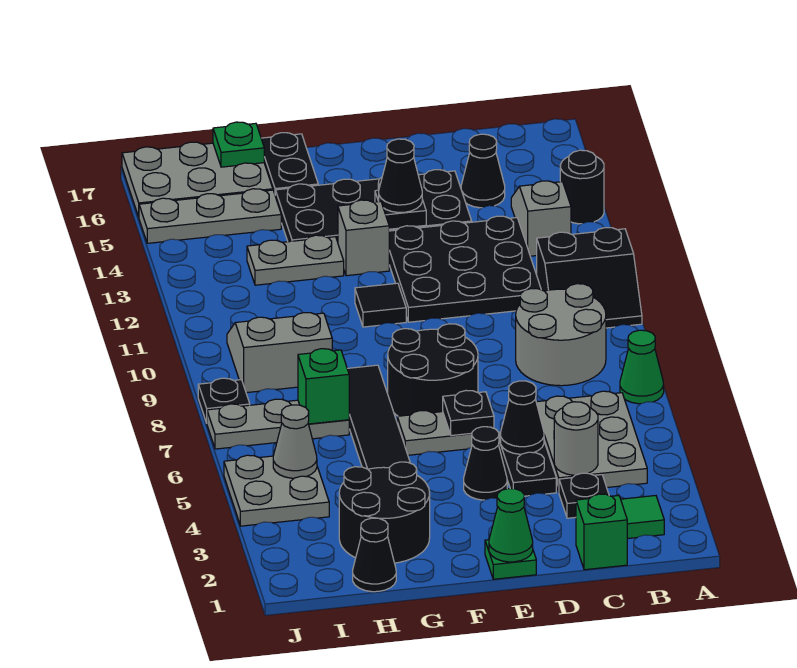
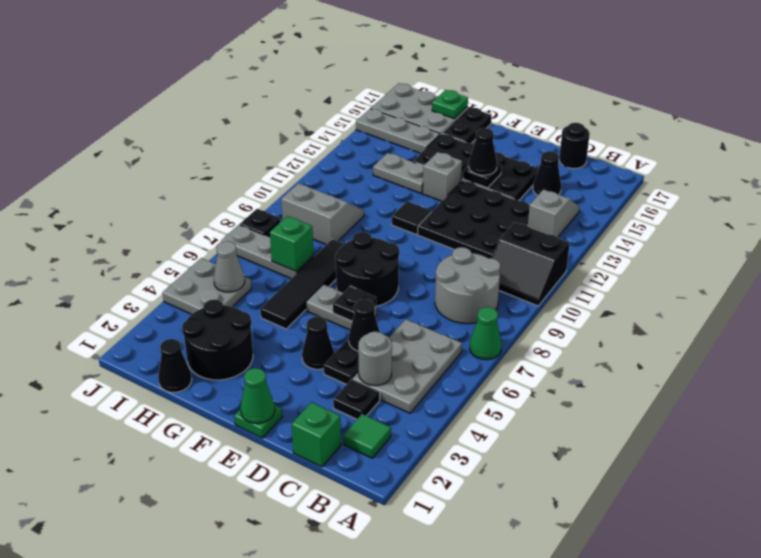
black 1x1 round brick [560,150,604,224] -> black 1x1 round brick moved to [559,123,590,169]

